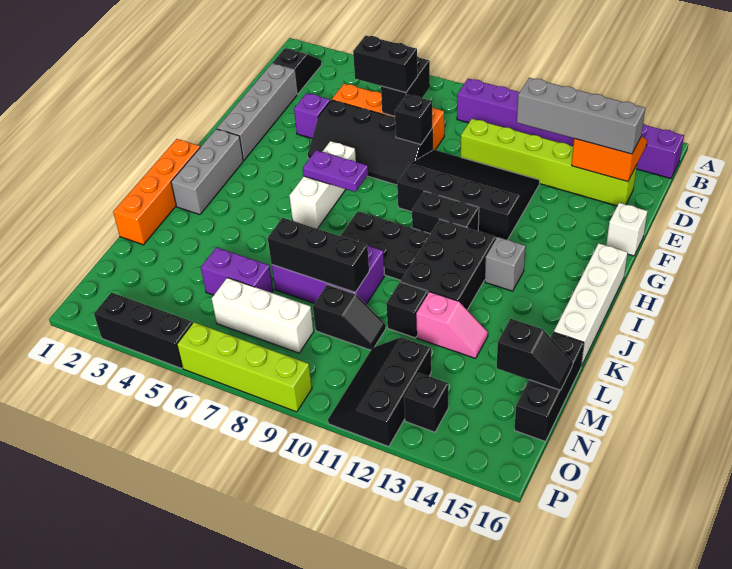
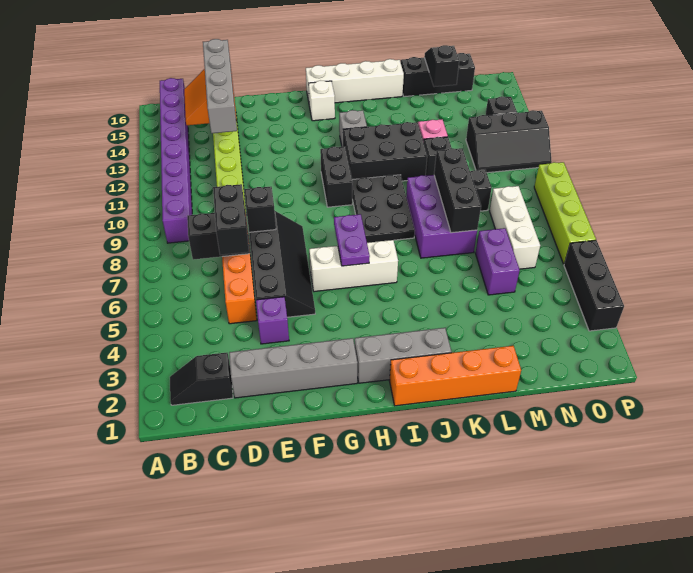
black 3x4 slope [397,150,540,240] -> none
white 1x1 brick [606,203,648,256] -> white 1x1 brick moved to [308,81,335,121]

